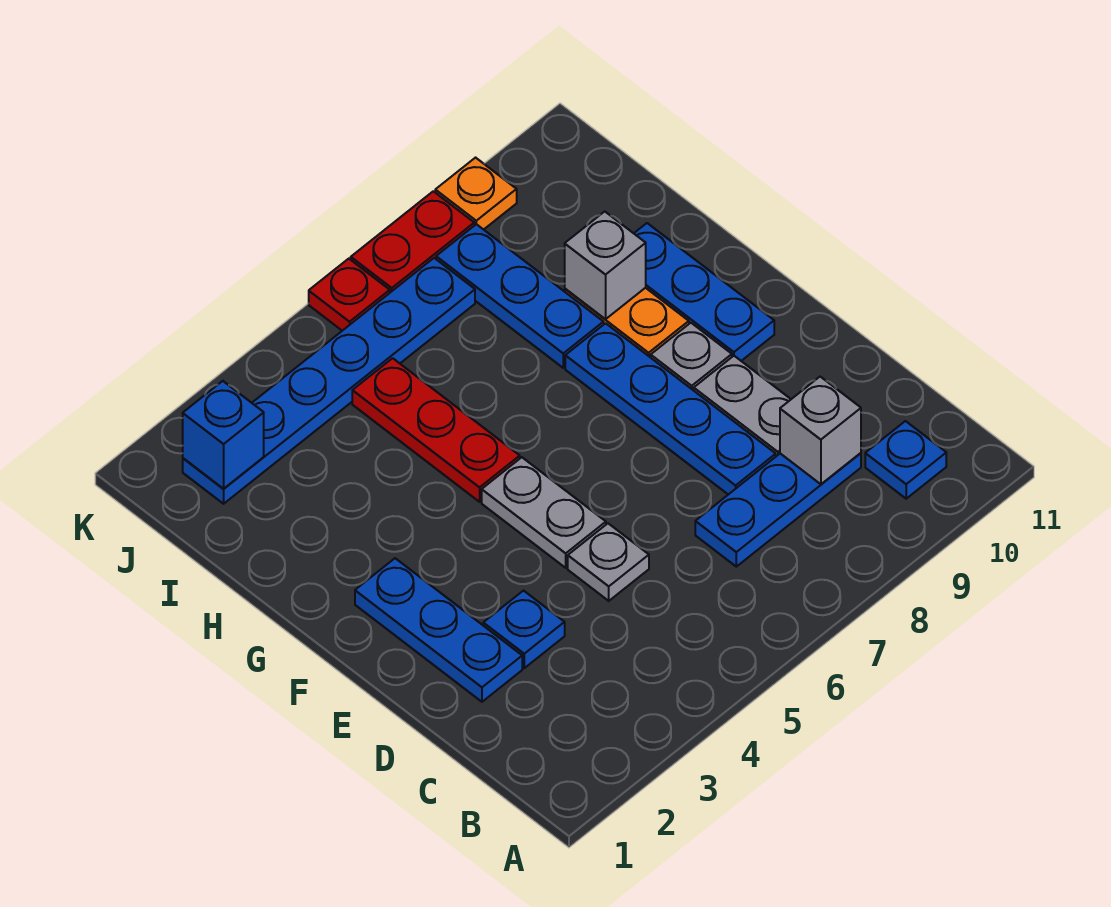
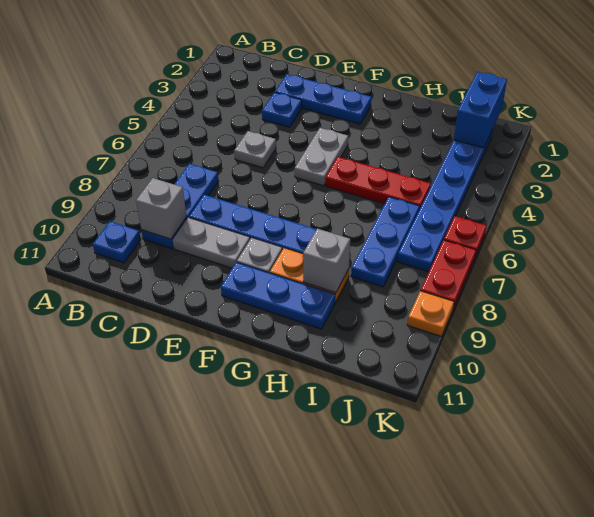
grey 1x2 plate [482,457,606,568] -> grey 1x2 plate turned to [295,128,348,186]
blue 1x3 plate [436,224,604,368] -> blue 1x3 plate turned to [351,197,420,287]
blue 1x1 brick [183,381,264,489] -> blue 1x2 brick [454,72,507,148]

